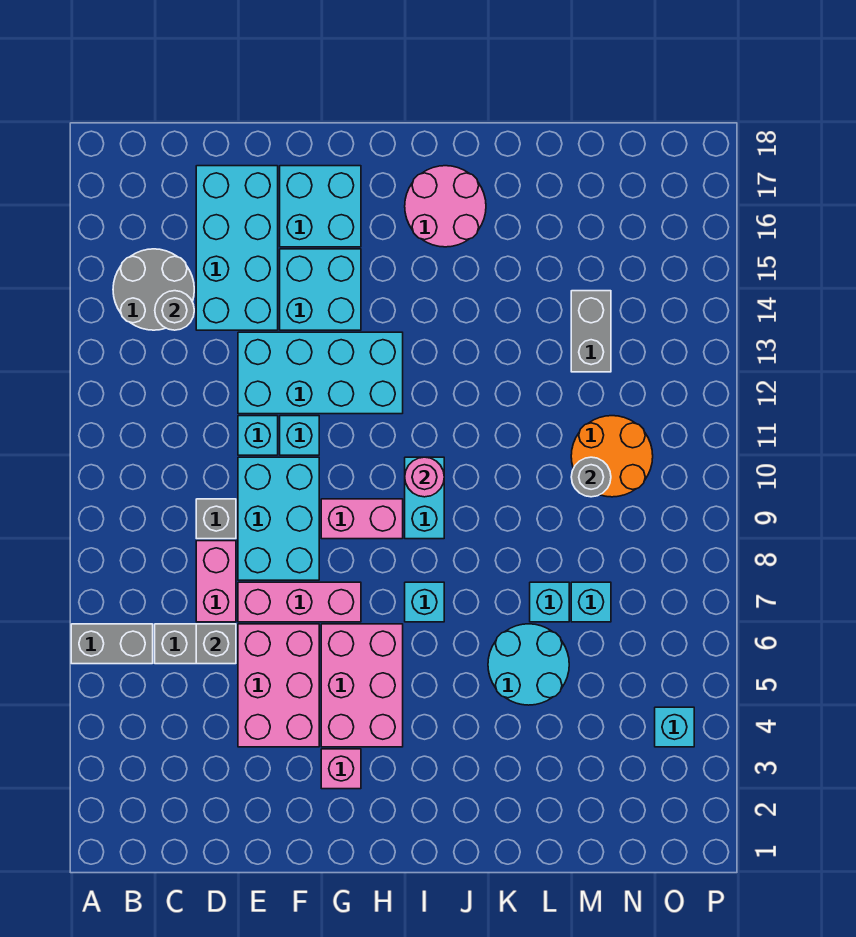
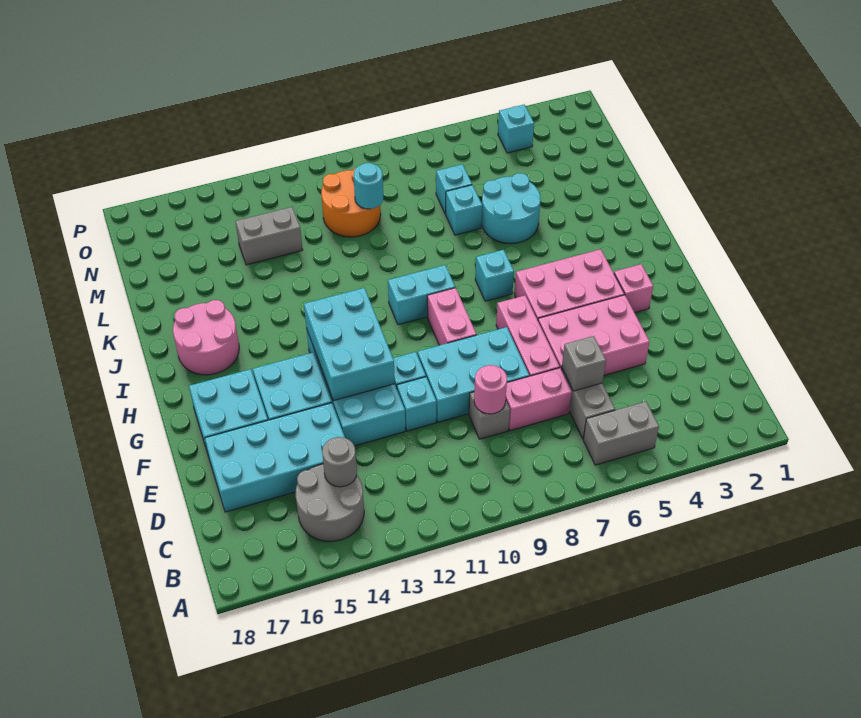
grey 1x2 brick [71,624,153,664] -> grey 1x2 brick turned to [583,402,659,465]
none -> cyan 2x3 brick [304,288,395,401]
pink 1x1 round brick [405,457,444,497] -> pink 1x1 round brick moved to [474,365,507,414]
grey 1x1 round brick [571,457,611,497] -> cyan 1x1 round brick [353,163,383,209]

